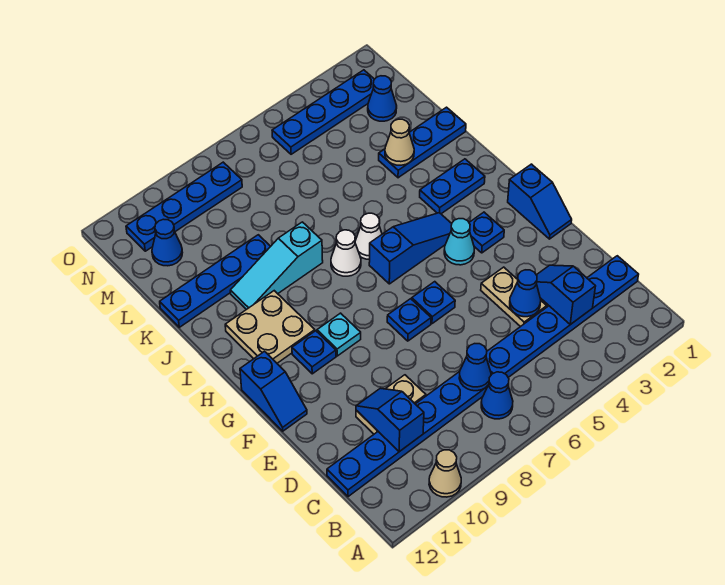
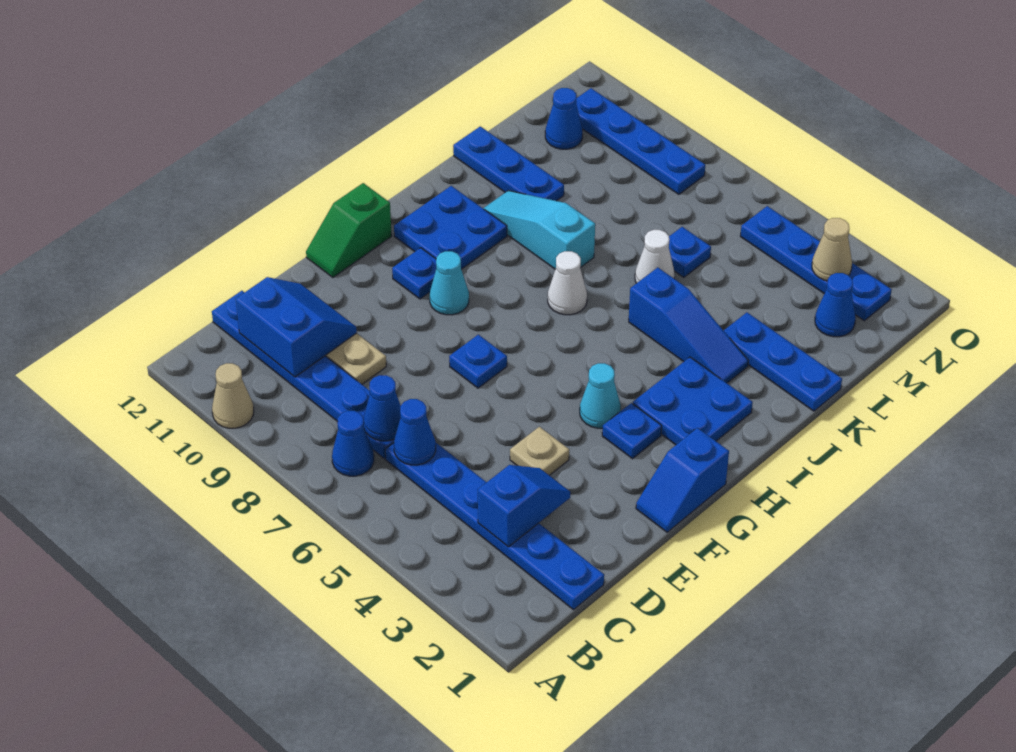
blue 1x2 slope [356,388,424,452] -> blue 2x2 slope [236,277,357,377]
tan 1x2 plate [481,267,547,327] -> tan 1x1 plate [510,427,569,475]
blue 1x1 cone [510,270,541,317] -> blue 1x1 cone moved to [394,399,436,465]
blue 1x1 plate [412,282,455,324] -> blue 1x1 plate moved to [669,227,711,277]
blue 1x2 slope [240,352,307,431] -> green 1x2 slope [306,183,392,277]
cyan 1x1 plate [317,313,361,356] -> cyan 1x1 cone [430,251,469,315]
blue 1x3 slope [369,213,452,284] -> blue 1x3 slope moved to [629,267,748,383]
tan 2x2 plate [225,291,315,363] -> blue 2x2 plate [394,186,507,269]
blue 1x2 plate [420,159,485,214] -> blue 2x2 plate [633,357,753,445]
white 1x1 cone [355,213,382,260] -> white 1x1 cone moved to [635,230,675,283]
tan 1x1 cone [385,119,414,165] -> tan 1x1 cone moved to [812,218,852,281]
blue 1x4 plate [160,235,271,327] -> blue 1x3 plate [453,126,564,201]

